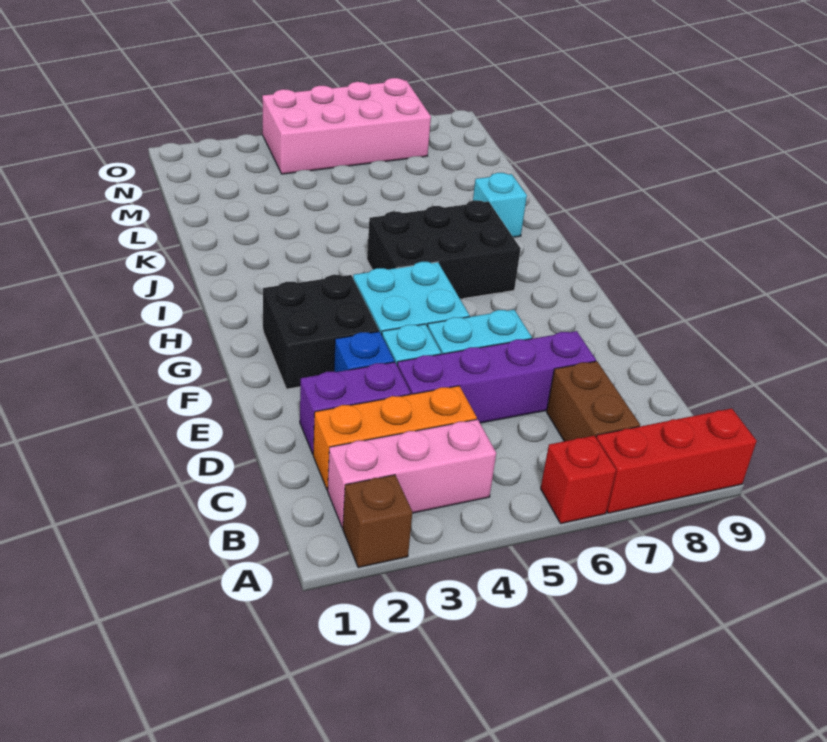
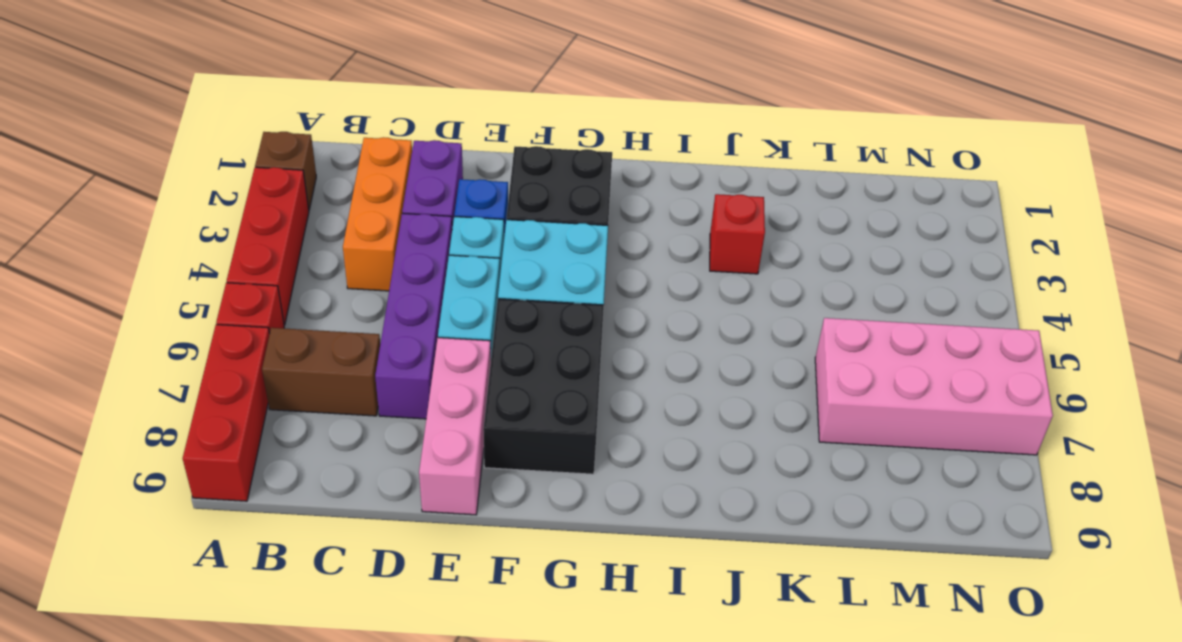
none -> red 1x3 brick [227,167,309,325]
pink 1x3 brick [328,419,496,528] -> pink 1x3 brick moved to [419,338,491,515]
black 2x3 brick [367,200,521,299] -> black 2x3 brick moved to [483,299,604,474]
none -> red 1x1 brick [710,194,765,274]
cyan 1x1 brick [473,173,527,237] -> none
pink 2x4 brick [262,78,431,174] -> pink 2x4 brick turned to [815,318,1053,455]

